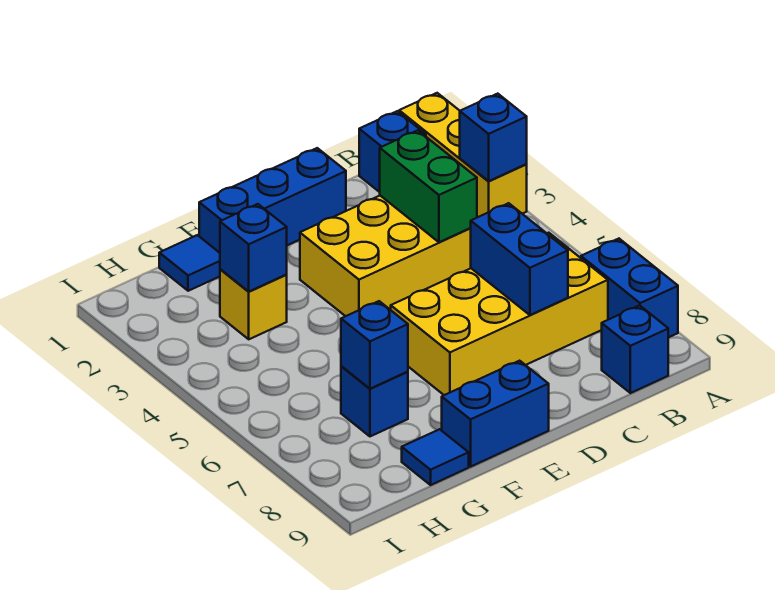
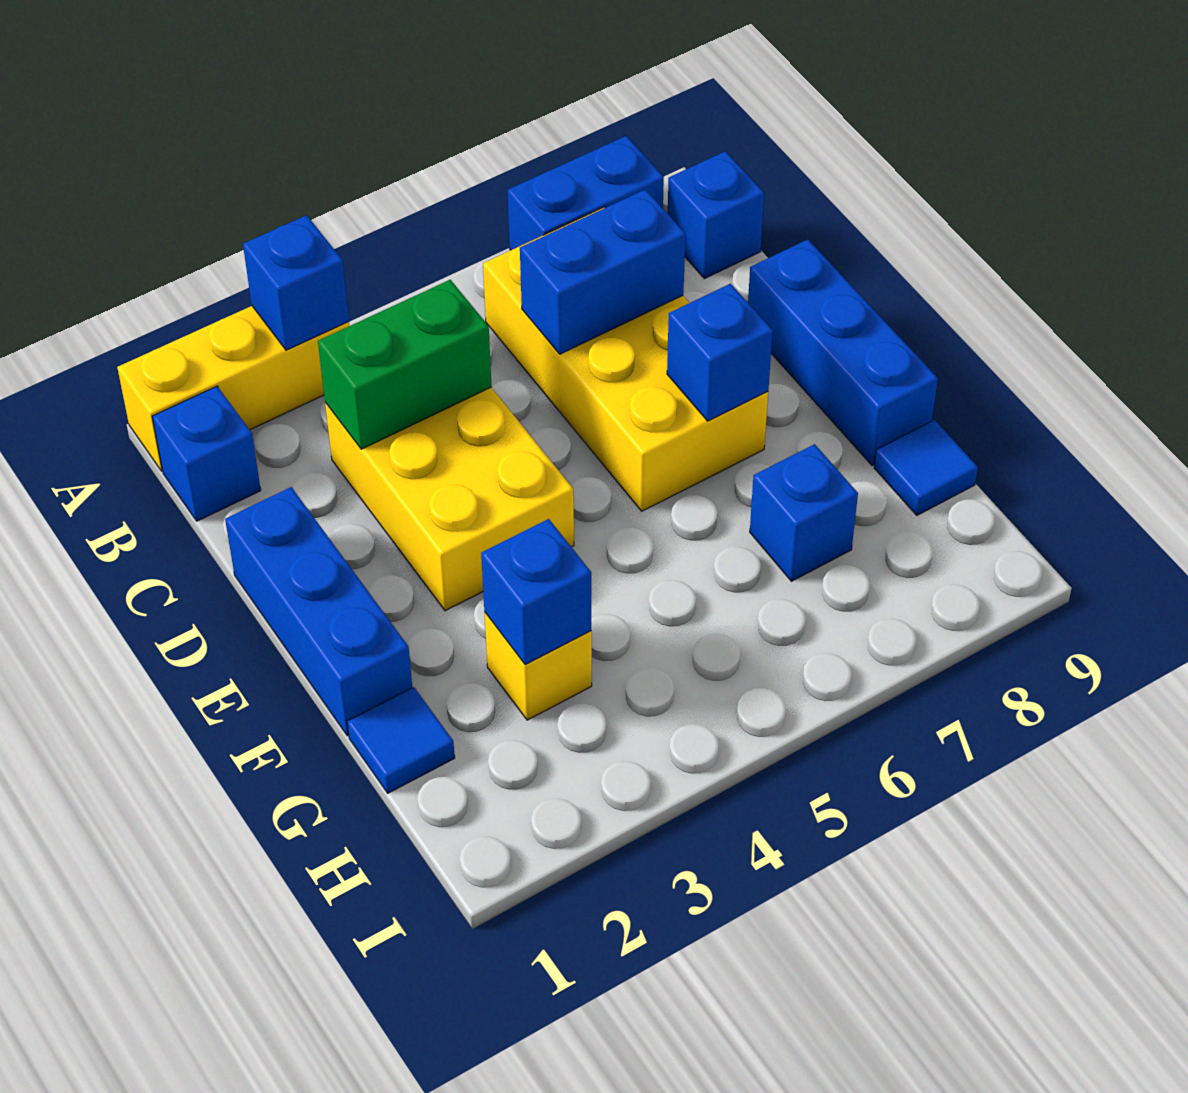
blue 1x2 brick [442,361,549,467] -> blue 1x3 brick [748,239,938,466]
blue 1x1 brick [341,301,408,389] -> blue 1x1 brick moved to [667,284,773,421]

